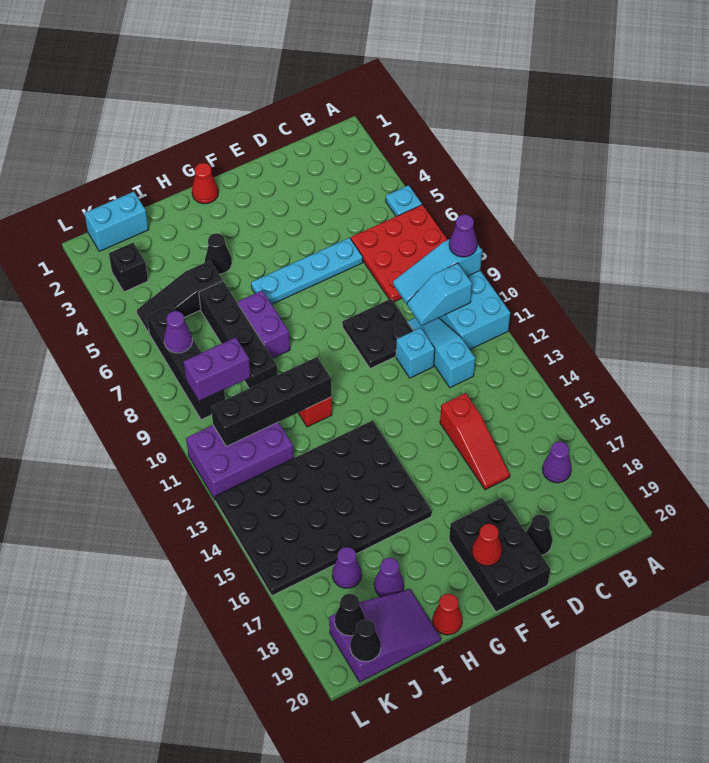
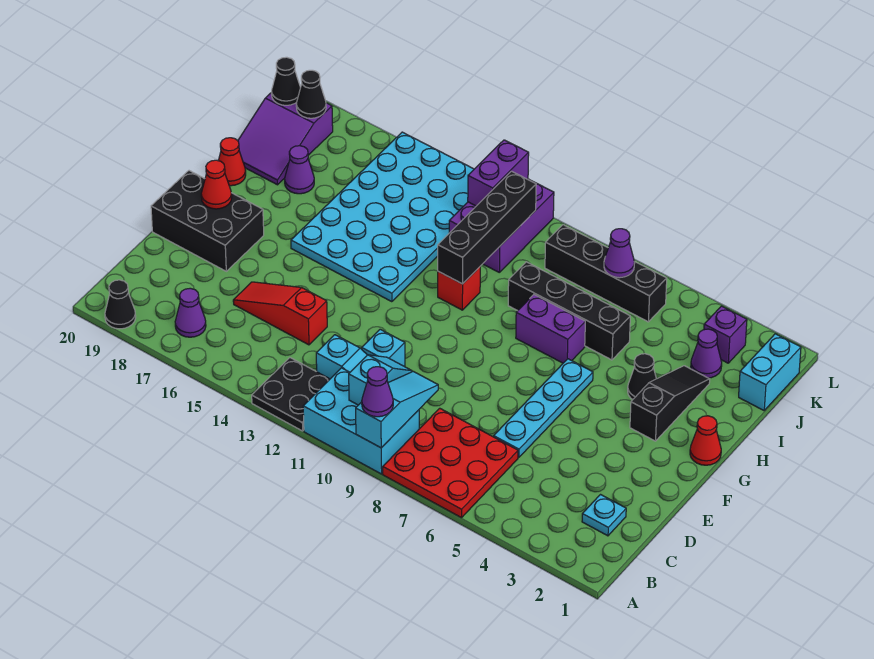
cyan 1x1 plate [386,185,422,216] -> cyan 1x1 plate moved to [582,495,626,536]
black 2x2 plate [342,299,413,369] -> black 2x2 plate moved to [252,358,330,431]
black 1x1 cone [526,514,552,555] -> black 1x1 cone moved to [105,280,136,329]
black 4x6 plate [215,421,432,596] -> cyan 4x6 plate [291,132,474,302]
black 1x3 slope [136,261,223,333] -> black 1x3 slope moved to [630,366,710,441]
purple 1x2 brick [184,337,251,401] -> purple 1x2 brick moved to [468,140,529,206]
purple 1x1 cone [332,547,362,588] -> purple 1x1 cone moved to [691,329,722,378]
black 1x1 brick [109,243,148,292] -> purple 1x1 brick [704,306,747,363]

